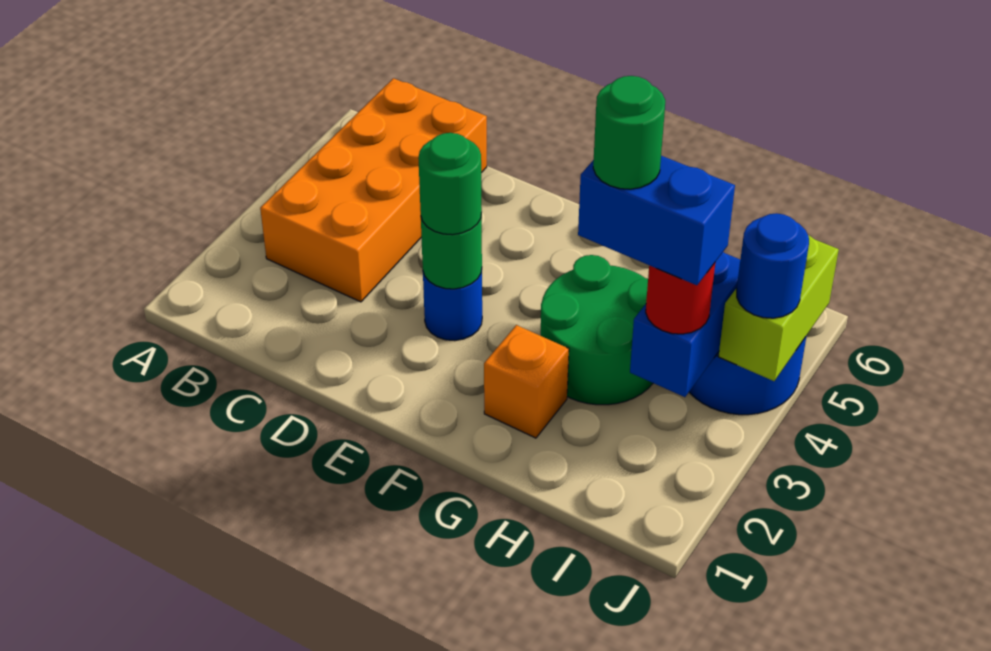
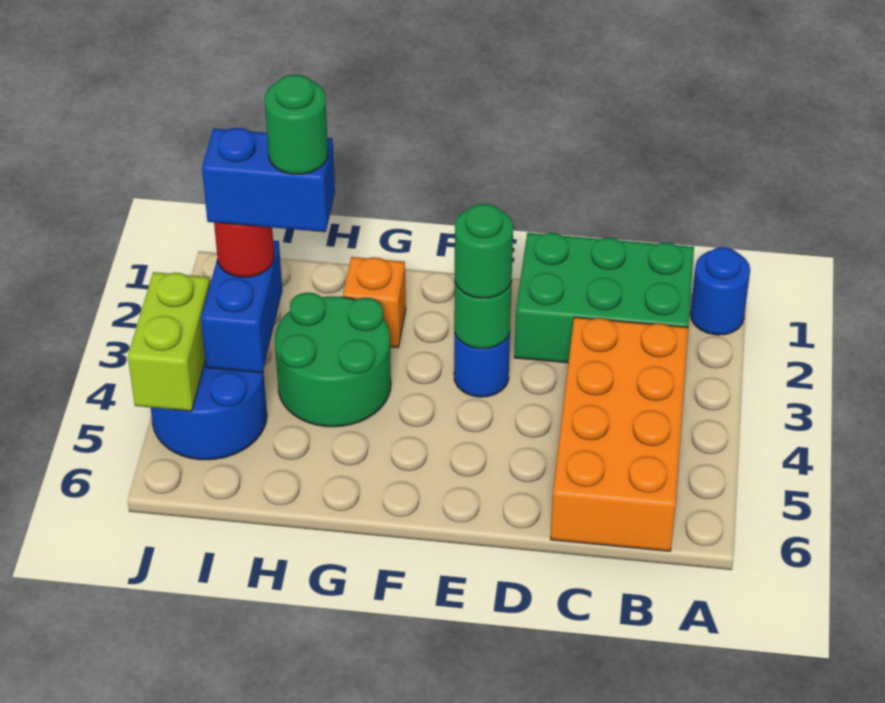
none -> green 2x3 brick [514,233,694,363]
blue 1x1 round brick [737,213,809,318] -> blue 1x1 round brick moved to [690,247,750,335]

